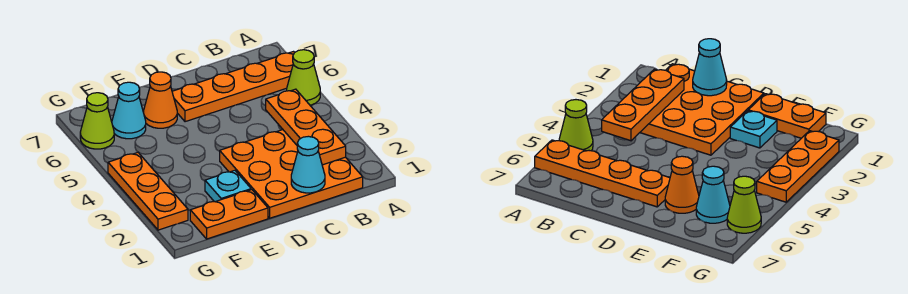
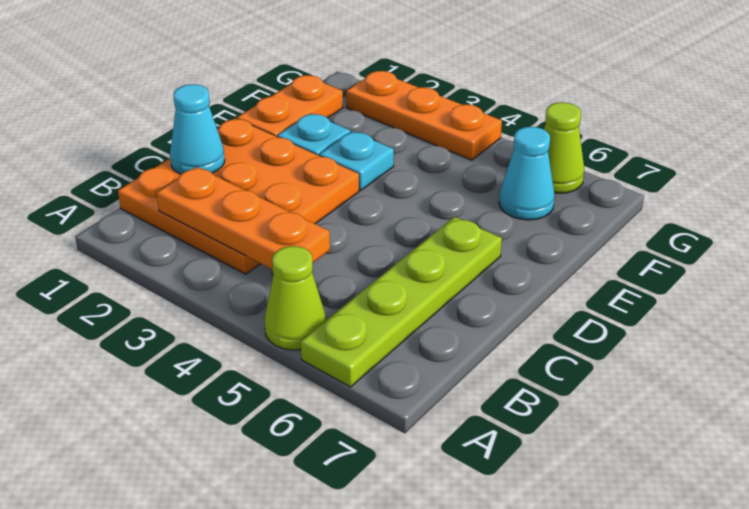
orange 1x4 plate [172,52,294,122] -> lime 1x4 plate [301,217,502,387]
none -> cyan 1x1 plate [319,131,394,190]
orange 1x1 cone [144,72,177,128] -> none

